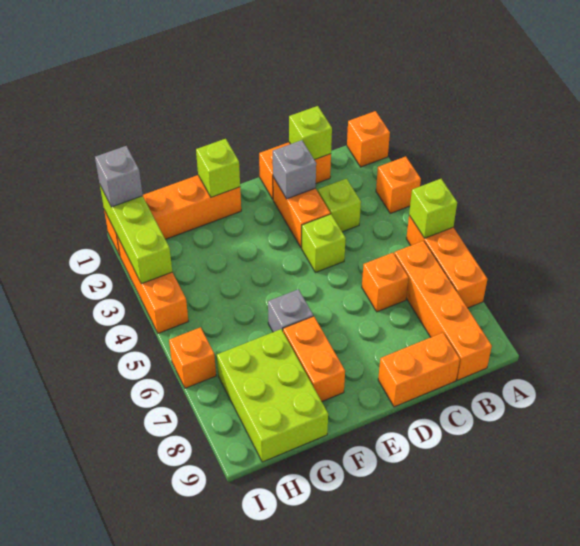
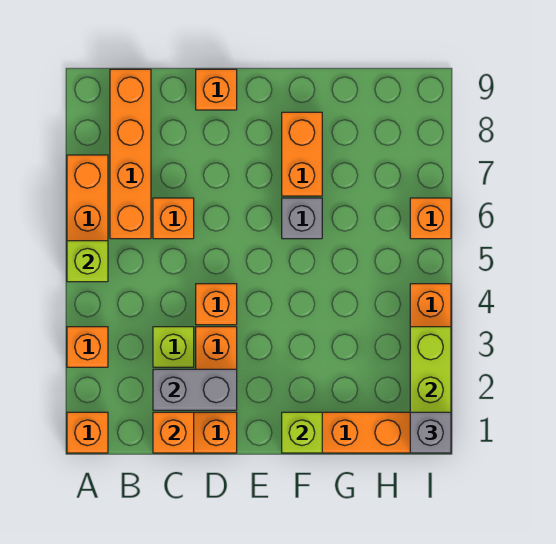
lime 1x1 brick [289,106,332,160] -> orange 1x1 brick [153,412,194,453]
orange 1x2 brick [378,333,460,407] -> orange 1x1 brick [196,69,237,110]
grey 1x1 brick [273,140,316,199] -> grey 1x2 brick [153,369,237,410]
lime 1x1 brick [302,214,346,273] -> orange 1x1 brick [196,284,237,325]
lime 2x3 brick [217,329,328,462] -> none

